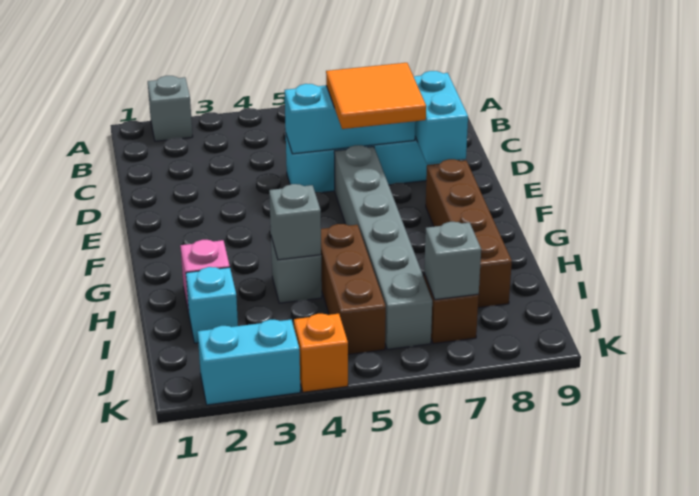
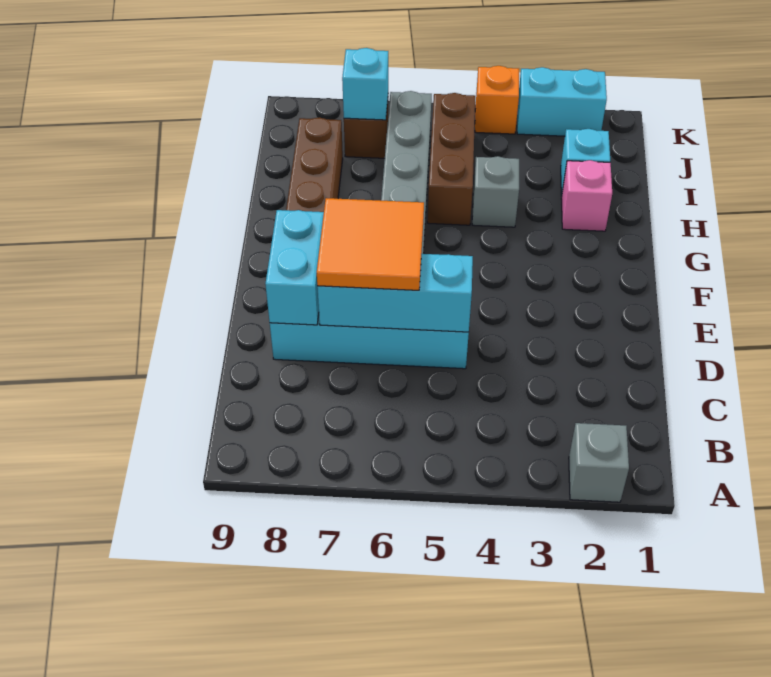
grey 1x1 brick [269,184,321,260] -> none
grey 1x1 brick [424,222,481,300] -> cyan 1x1 brick [342,48,388,120]

